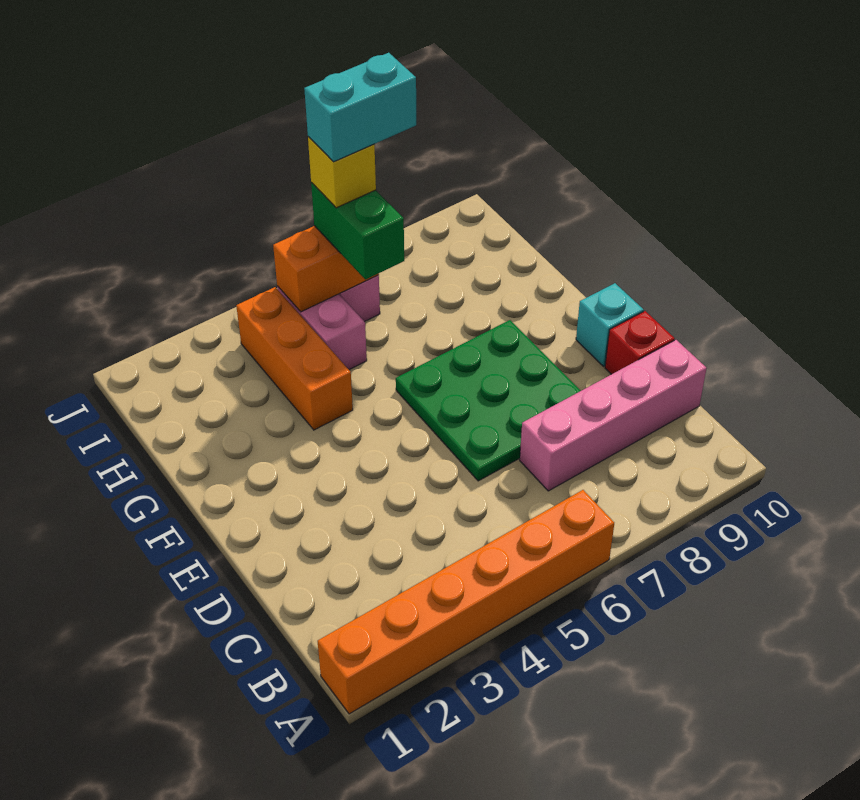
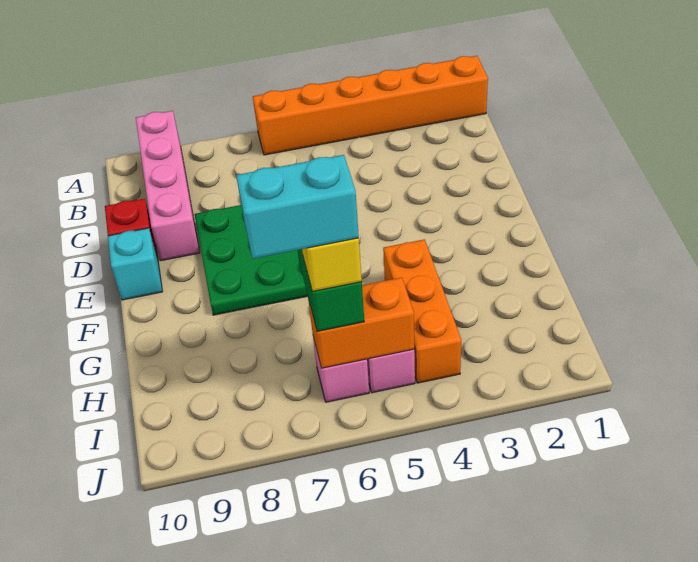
pink 1x4 brick [520,340,707,491] -> pink 1x4 brick turned to [136,111,200,261]

